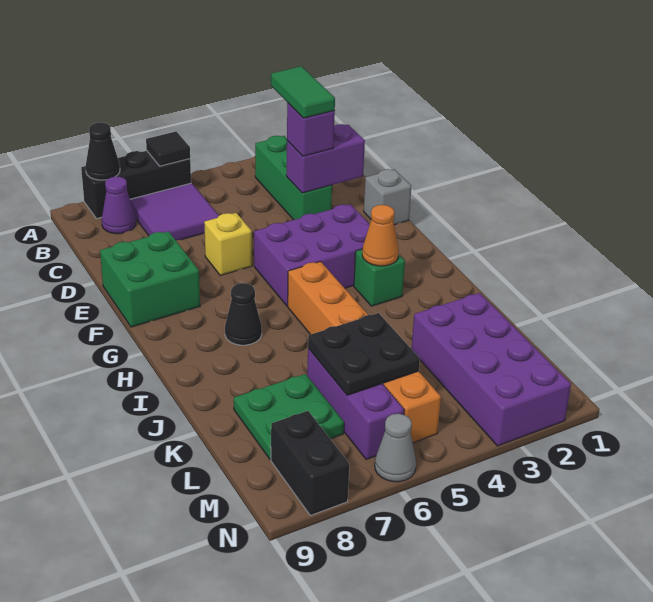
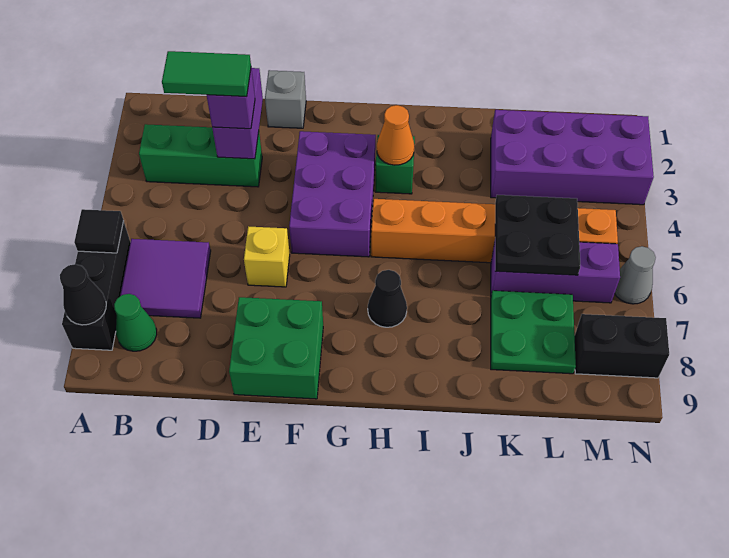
purple 1x1 cone [102,177,136,234] -> green 1x1 cone [114,294,157,351]

